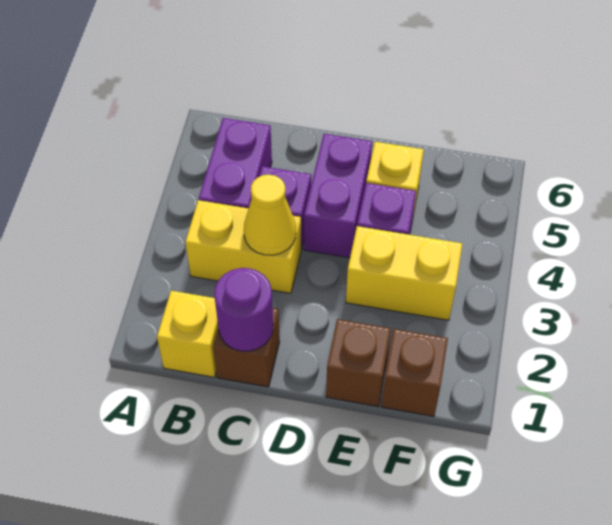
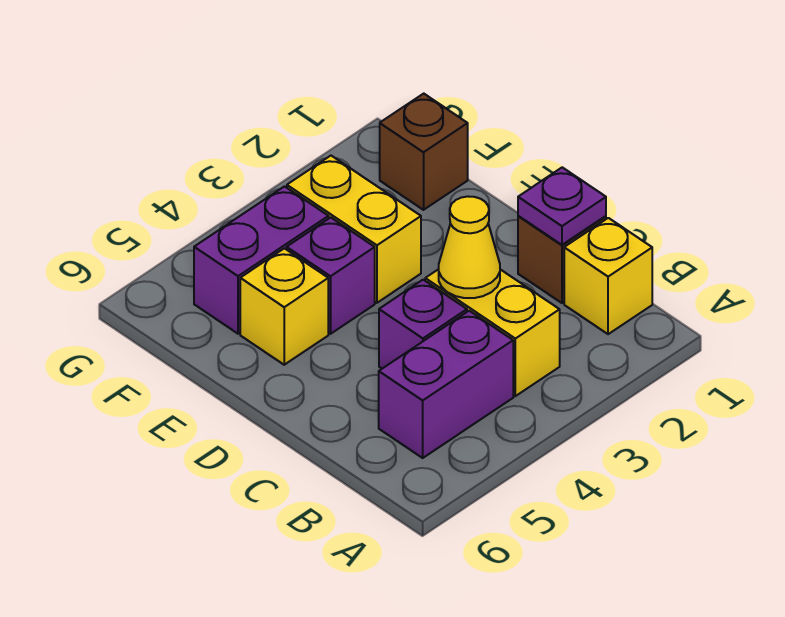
purple 1x1 round brick [214,268,273,351] -> purple 1x1 plate [518,167,606,245]
purple 1x2 brick [304,134,372,258] -> purple 1x2 brick moved to [194,186,329,334]
brown 1x1 brick [326,319,391,407] -> none

